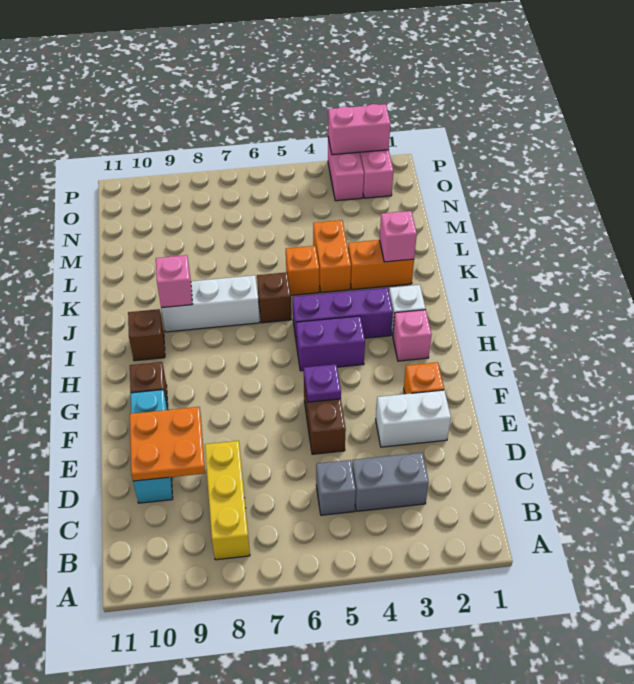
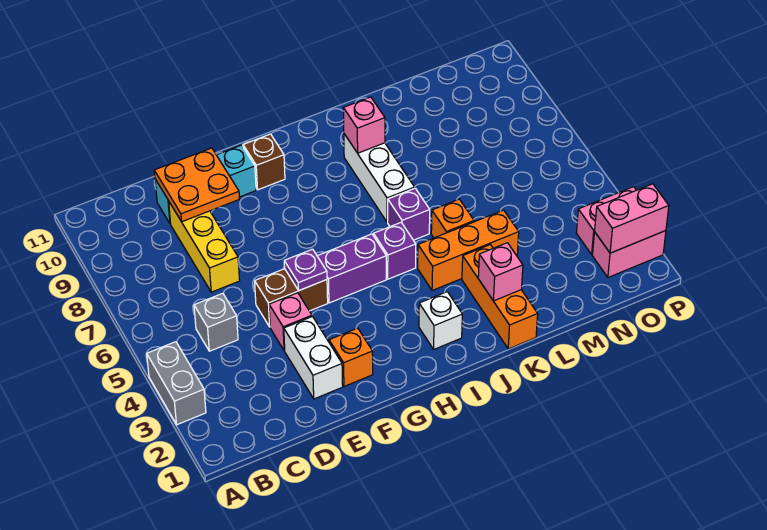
yellow 1x3 brick [205,441,250,560] -> yellow 1x3 brick turned to [169,202,240,292]
grey 1x2 brick [352,453,429,511] -> grey 1x2 brick moved to [147,342,206,425]
pink 1x1 brick [393,310,432,361] -> pink 1x1 brick moved to [269,293,312,351]
purple 1x2 brick [296,316,365,371] -> purple 1x2 brick turned to [317,234,386,303]
purple 1x3 brick [293,288,393,343] -> purple 1x1 brick [374,223,416,279]
brown 1x1 brick [128,309,165,361] -> none
brown 1x1 brick [257,272,291,323] -> purple 1x1 brick [388,188,430,240]
orange 1x2 brick [348,240,414,290] -> orange 1x3 brick [462,245,538,349]
orange 1x2 brick [313,220,351,293] -> orange 1x3 brick [418,210,519,290]
pink 1x2 brick [328,104,390,155] -> pink 1x2 brick turned to [595,184,669,253]

